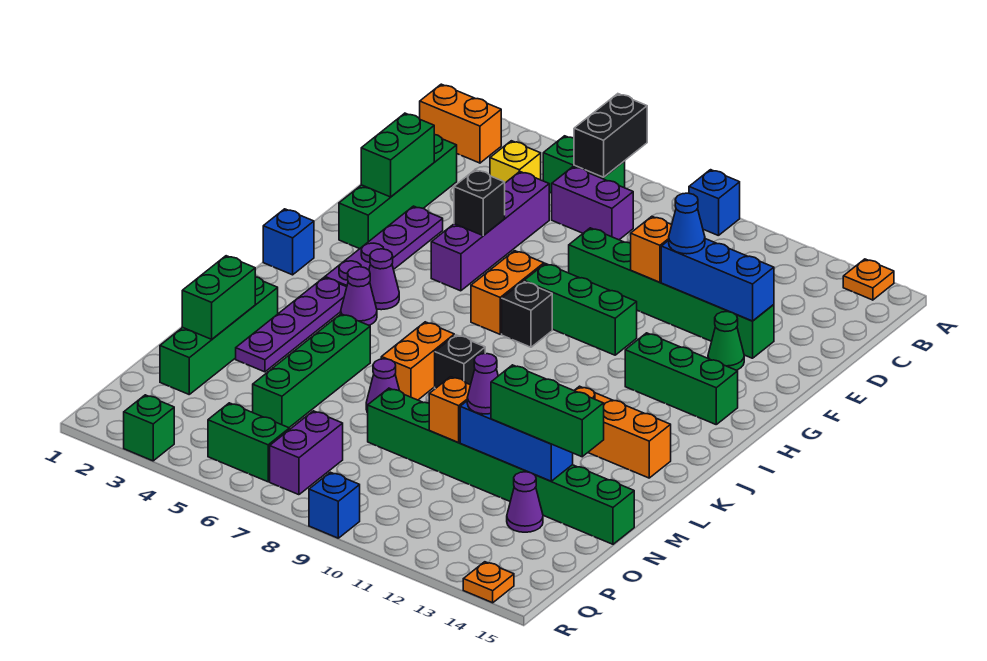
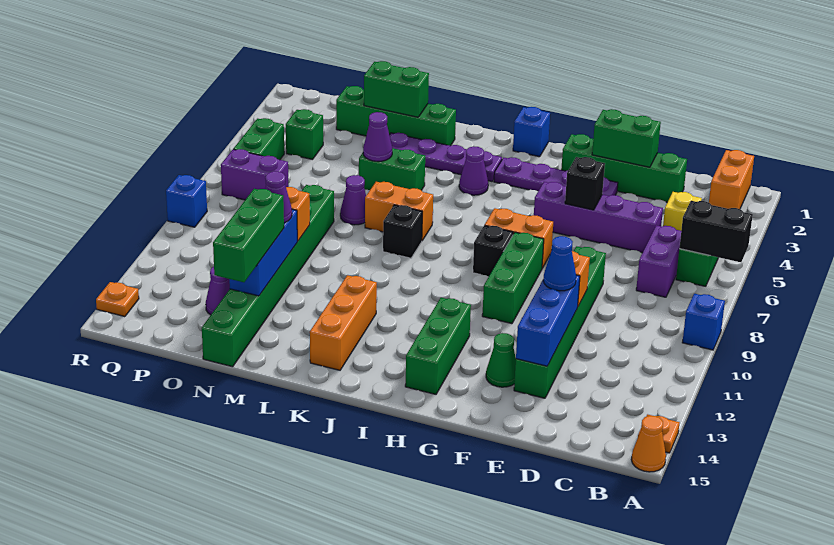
none -> orange 1x1 cone [631,416,666,472]
purple 1x1 cone [369,249,399,310] -> purple 1x1 cone moved to [363,112,392,161]
green 1x4 brick [253,314,370,428] -> green 1x2 brick [359,148,425,190]
green 1x1 brick [124,395,174,461] -> green 1x1 brick moved to [286,109,323,160]

